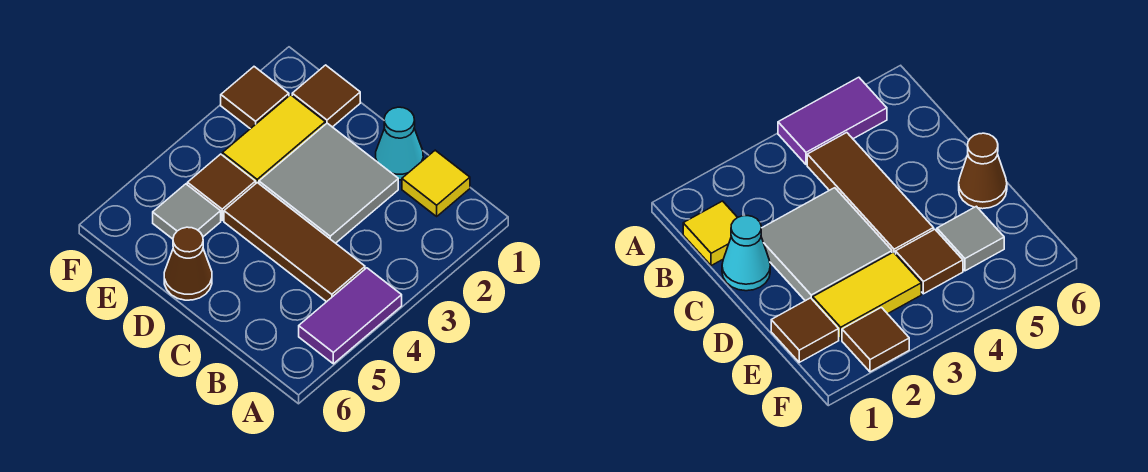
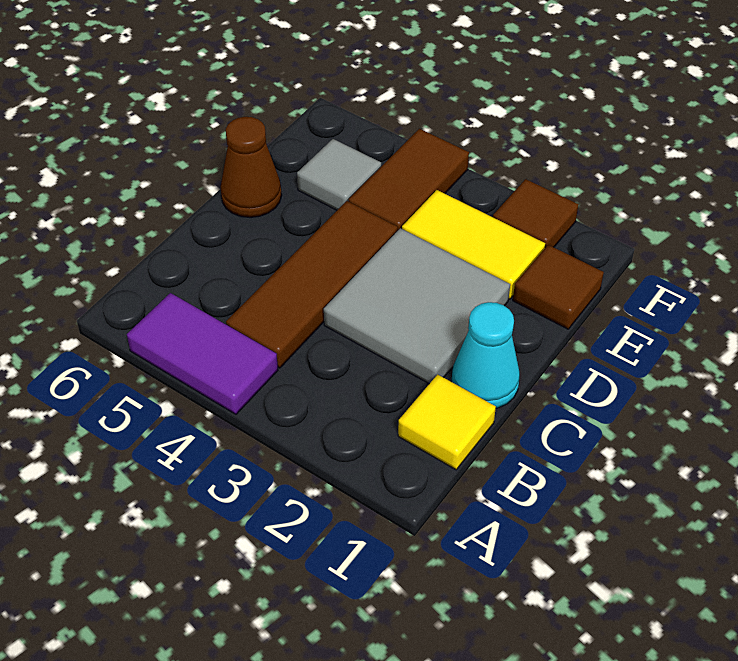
brown 1x1 tile [187,154,256,220] -> brown 1x2 tile [349,129,469,230]

